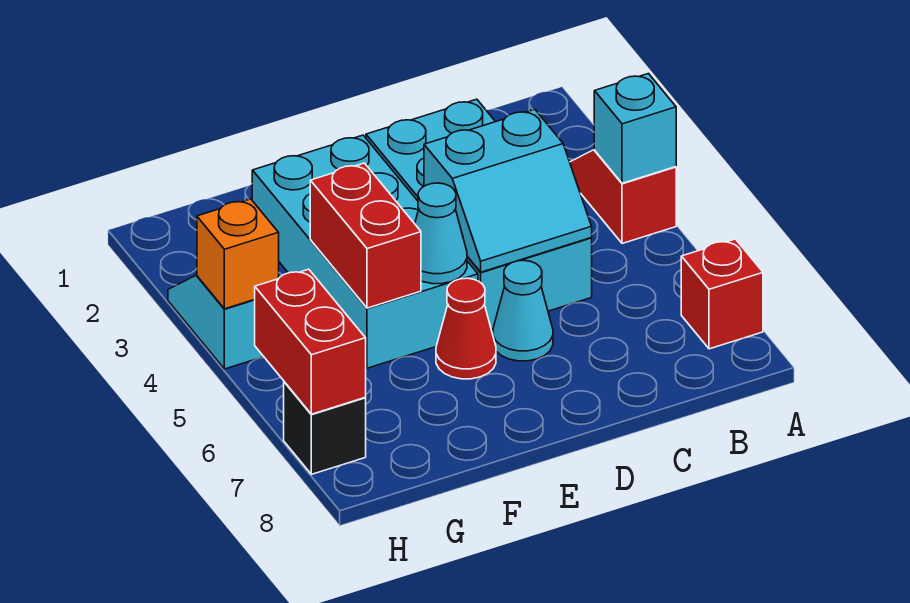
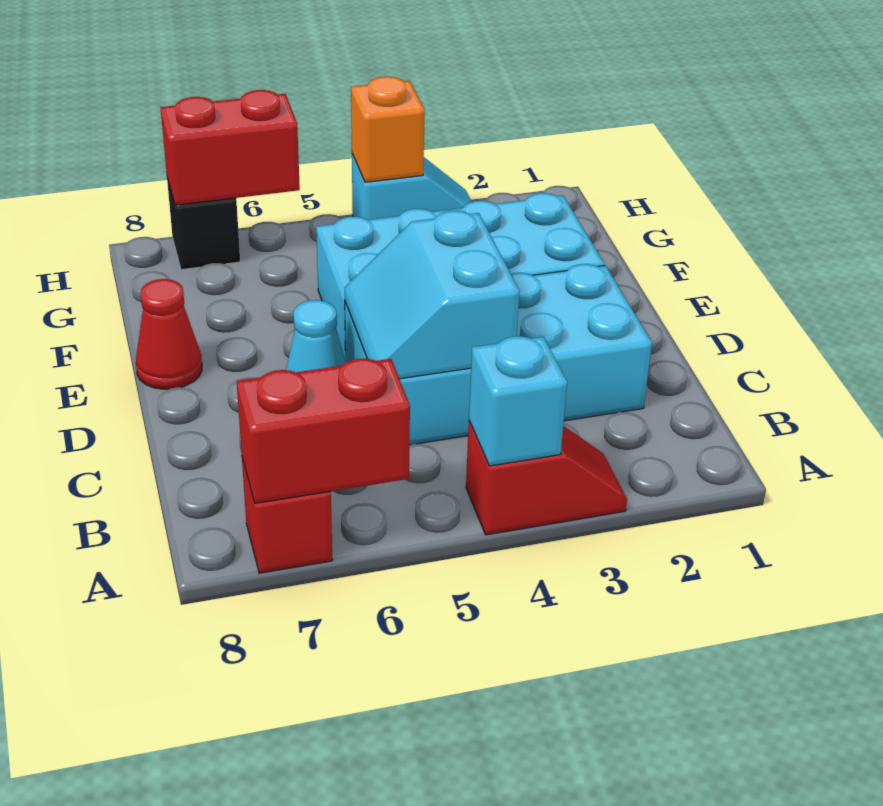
cyan 1x1 cone [415,183,467,284] -> none
red 1x1 cone [436,278,496,379] -> red 1x1 cone moved to [136,279,202,389]
red 1x2 brick [310,163,421,308] -> red 1x2 brick moved to [237,358,410,503]

